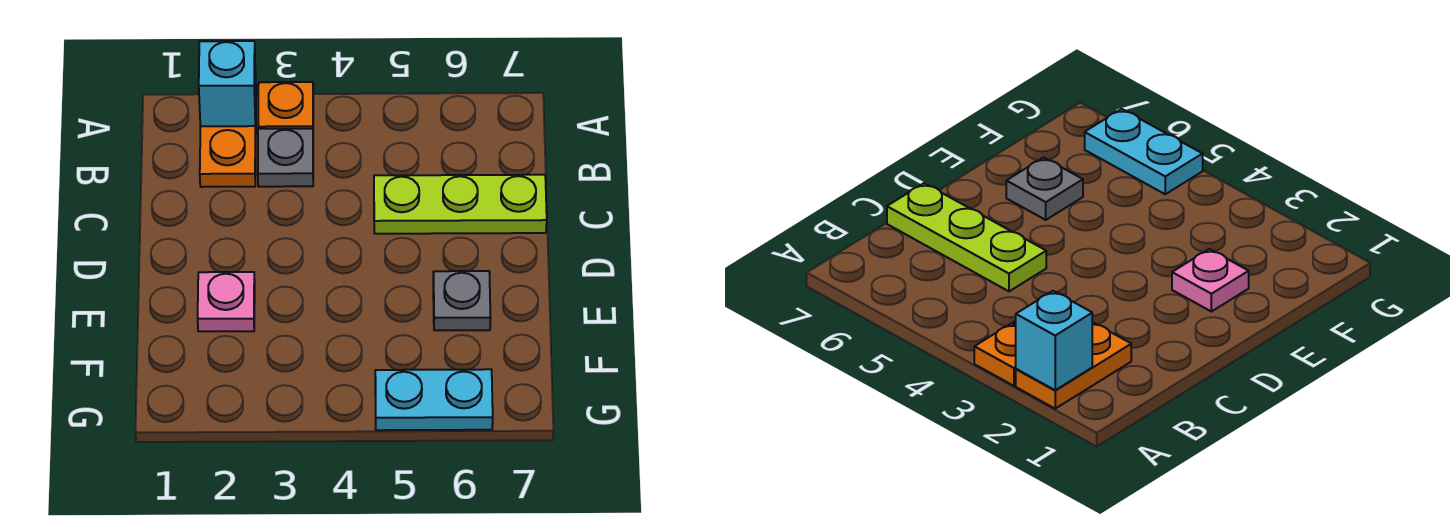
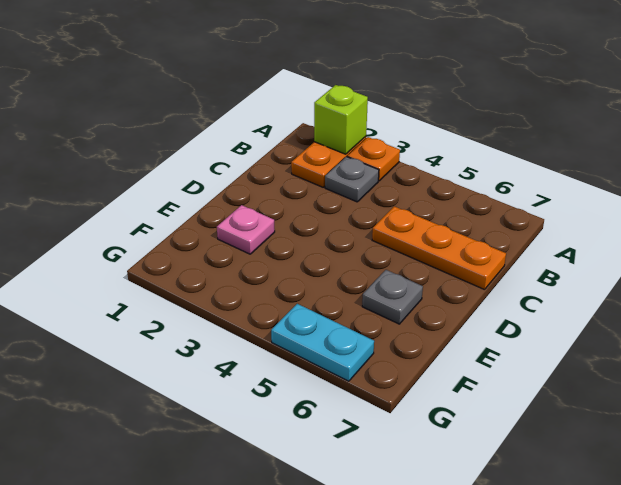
cyan 1x1 brick [199,41,256,126] -> lime 1x1 brick [314,85,368,154]
lime 1x3 plate [374,175,547,234] -> orange 1x3 plate [372,206,506,290]

